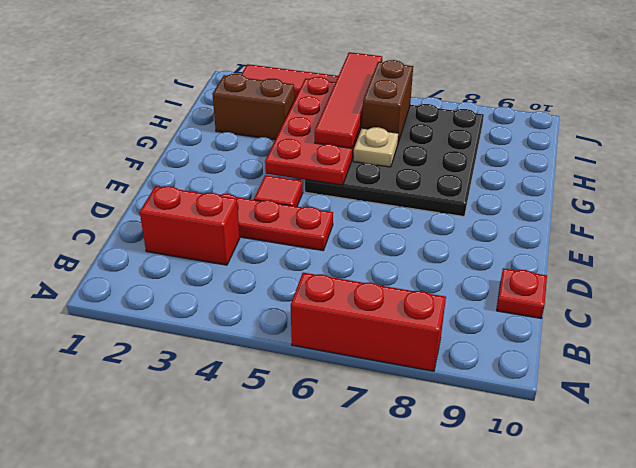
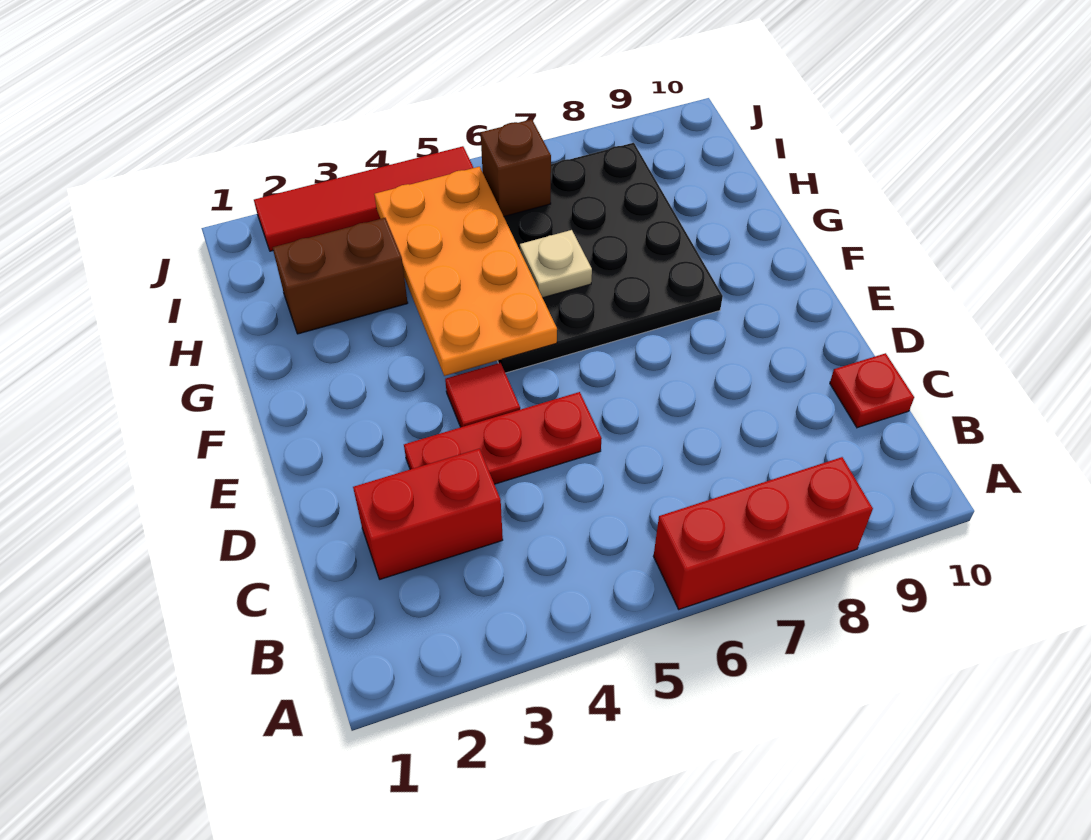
red 2x4 plate [265,77,362,185] -> orange 2x4 plate [375,167,557,376]
red 1x4 tile [315,52,382,148] -> none
brown 1x2 brick [362,60,413,142] -> brown 1x1 brick [481,119,551,216]

